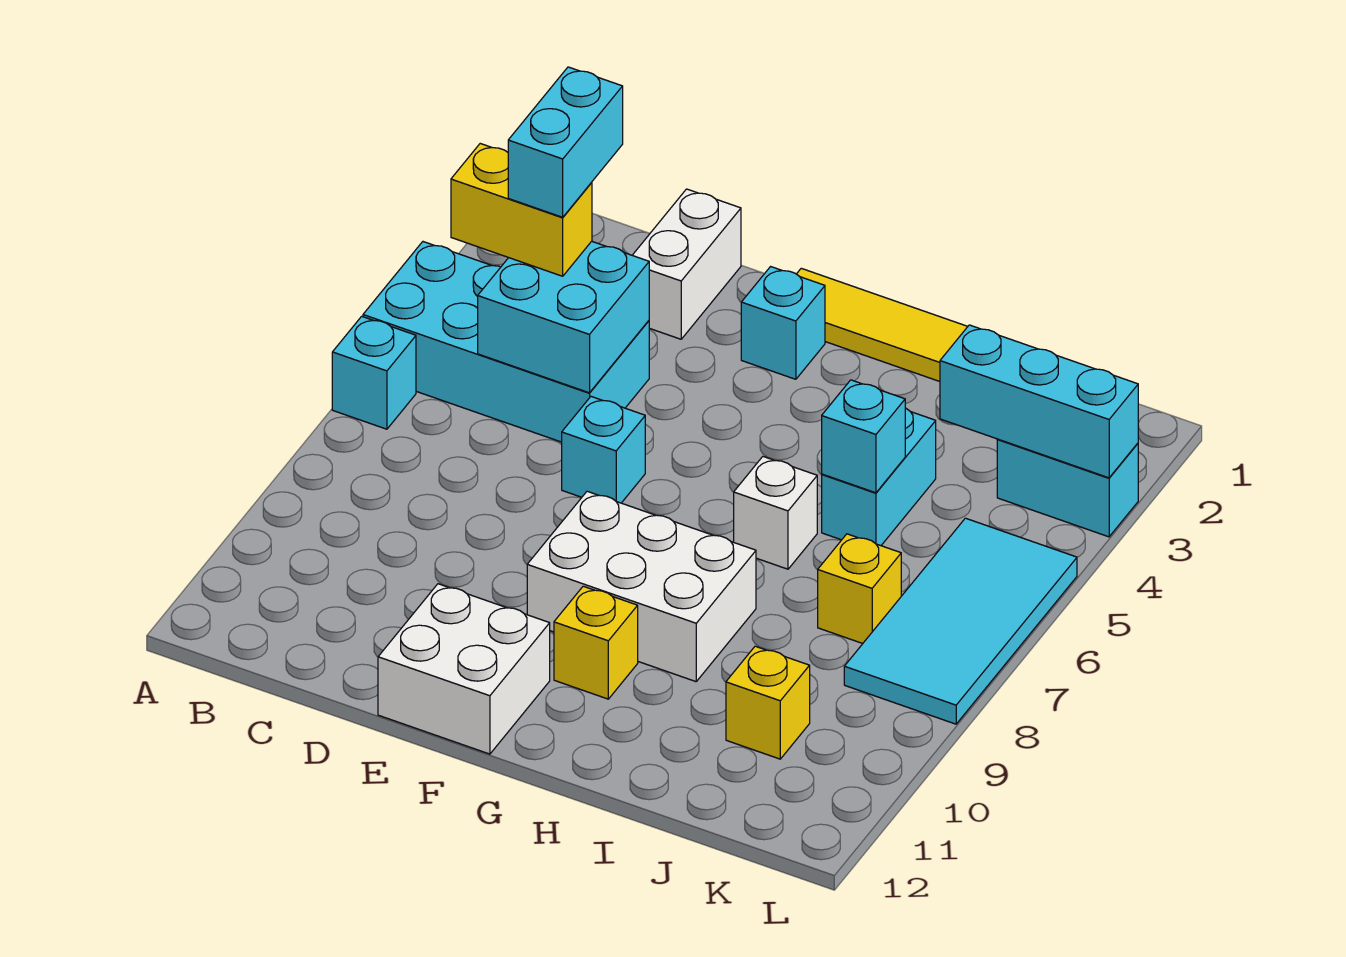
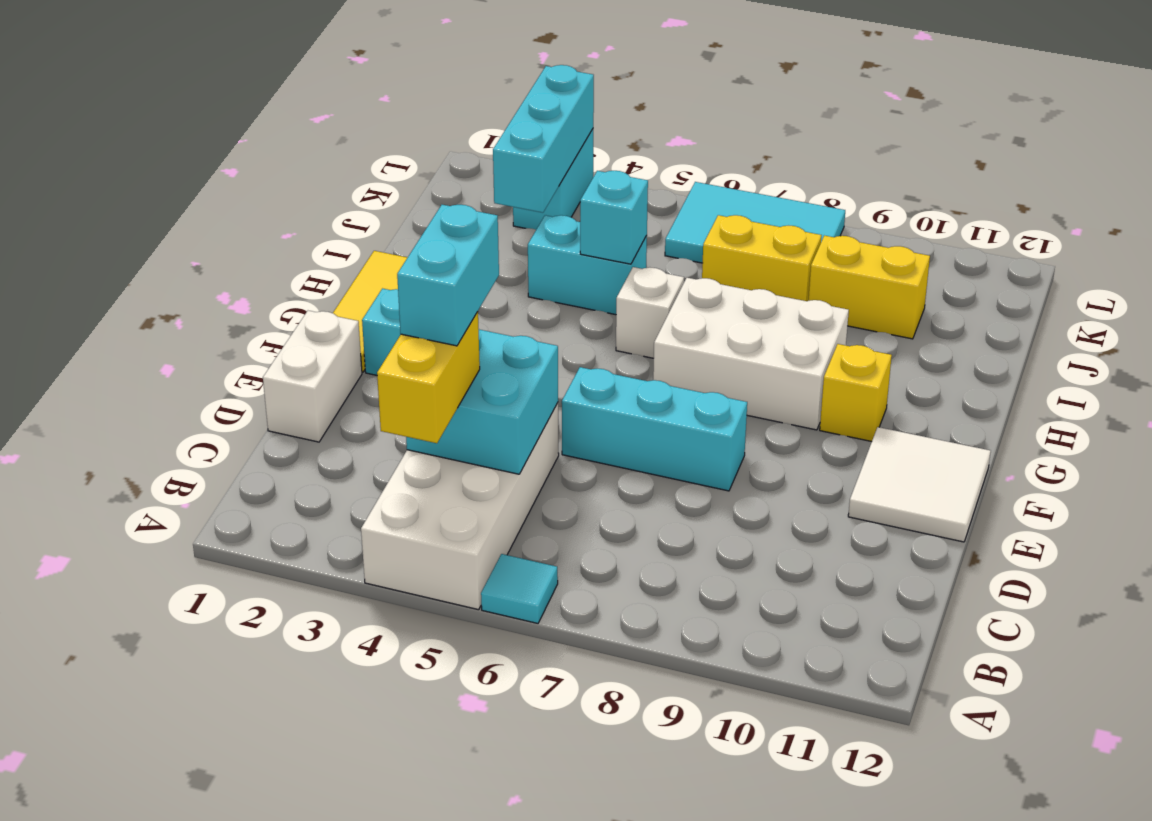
cyan 2x4 brick [363,242,649,442] -> white 2x4 brick [361,403,559,610]
cyan 1x1 brick [332,316,416,429] -> cyan 1x1 tile [481,554,558,623]
cyan 1x2 brick [508,67,623,217] -> cyan 1x2 brick turned to [397,205,499,346]
white 1x2 brick [632,189,741,339] -> white 1x2 brick turned to [263,311,362,442]
cyan 1x1 brick [562,397,645,503] -> cyan 1x3 brick [562,367,747,491]
white 2x2 brick [378,584,550,754] -> white 2x2 tile [848,427,991,542]
white 2x3 brick [527,491,756,682] -> white 2x3 brick turned to [653,278,849,430]
yellow 1x1 brick [818,534,901,644] -> yellow 1x2 brick [702,215,822,301]
yellow 1x1 brick [726,646,810,759] -> yellow 1x2 brick [809,236,930,339]
cyan 2x4 tile [844,518,1077,724] -> cyan 2x3 tile [665,182,845,263]

